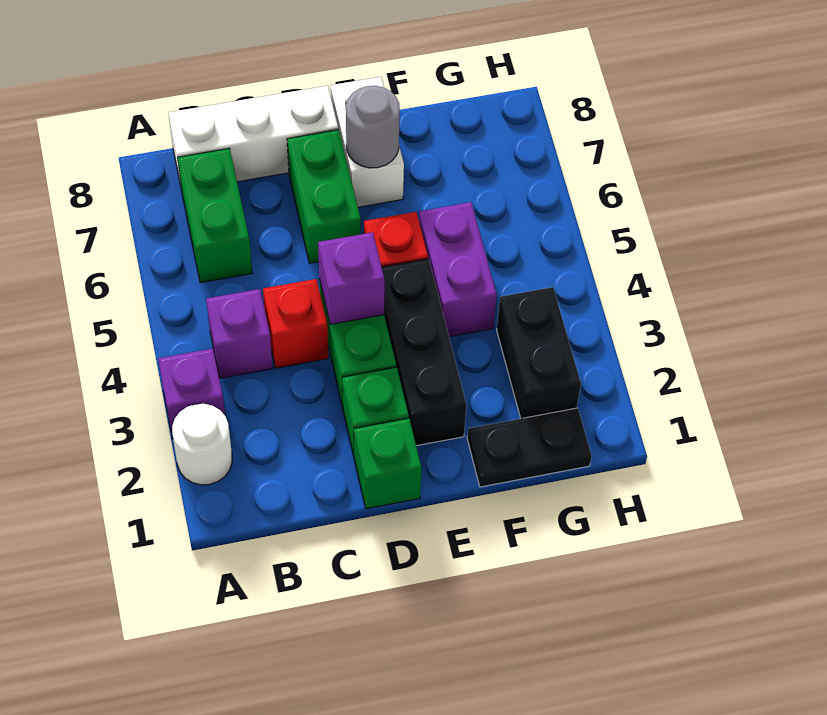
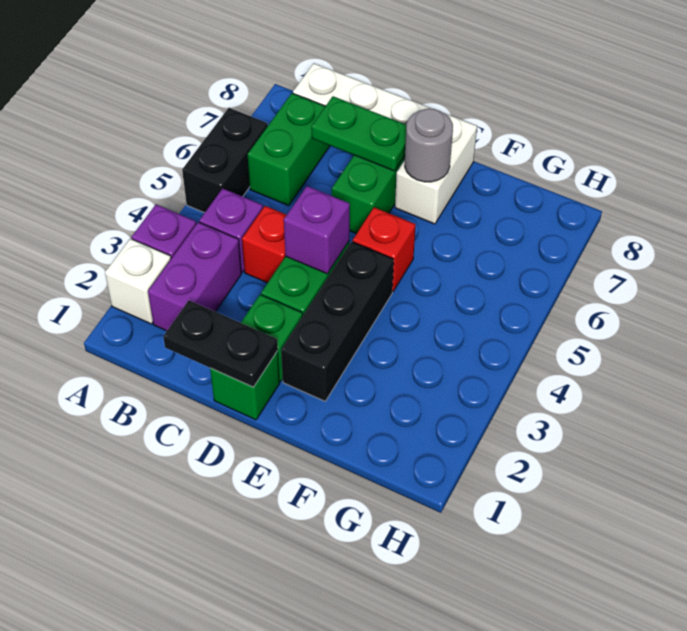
white 1x1 round brick [172,404,232,485] -> white 1x1 brick [105,239,171,324]
none -> green 1x2 plate [312,96,406,171]
black 1x2 plate [467,408,592,487] -> black 1x2 plate moved to [163,300,278,387]
purple 1x2 brick [419,202,497,337] -> purple 1x2 brick moved to [148,222,242,331]
black 1x2 brick [497,287,581,418] -> black 1x2 brick moved to [182,108,268,213]

